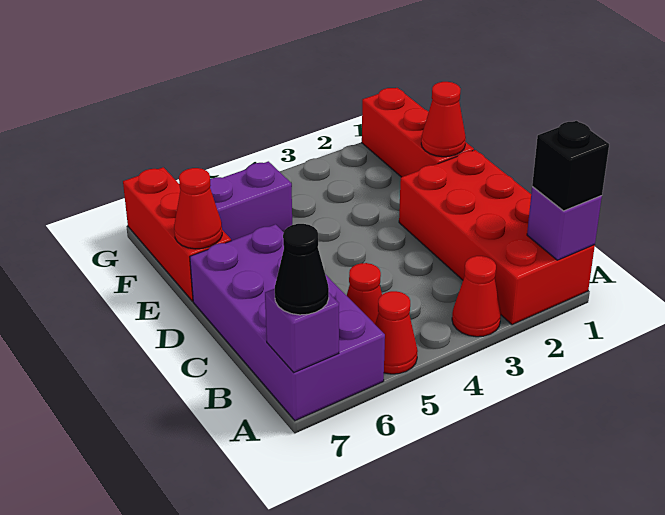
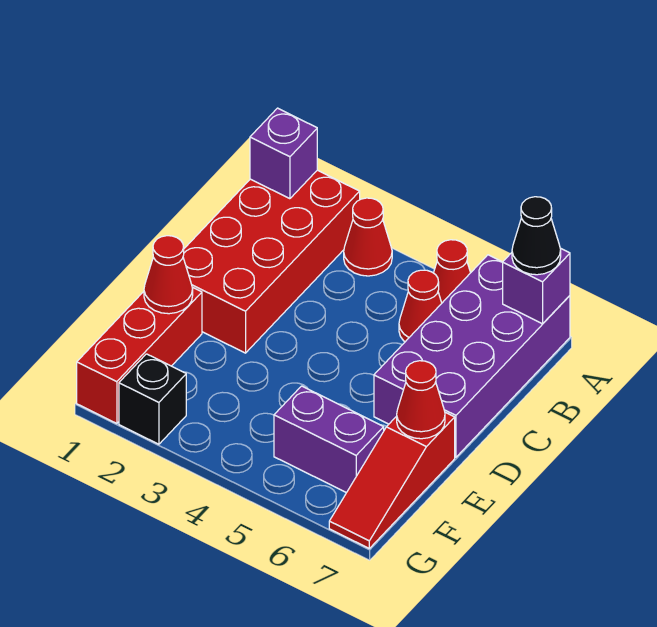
black 1x1 brick [532,121,609,211] -> black 1x1 brick moved to [119,354,186,444]
red 1x3 brick [123,167,231,301] -> red 1x3 slope [329,413,455,548]

